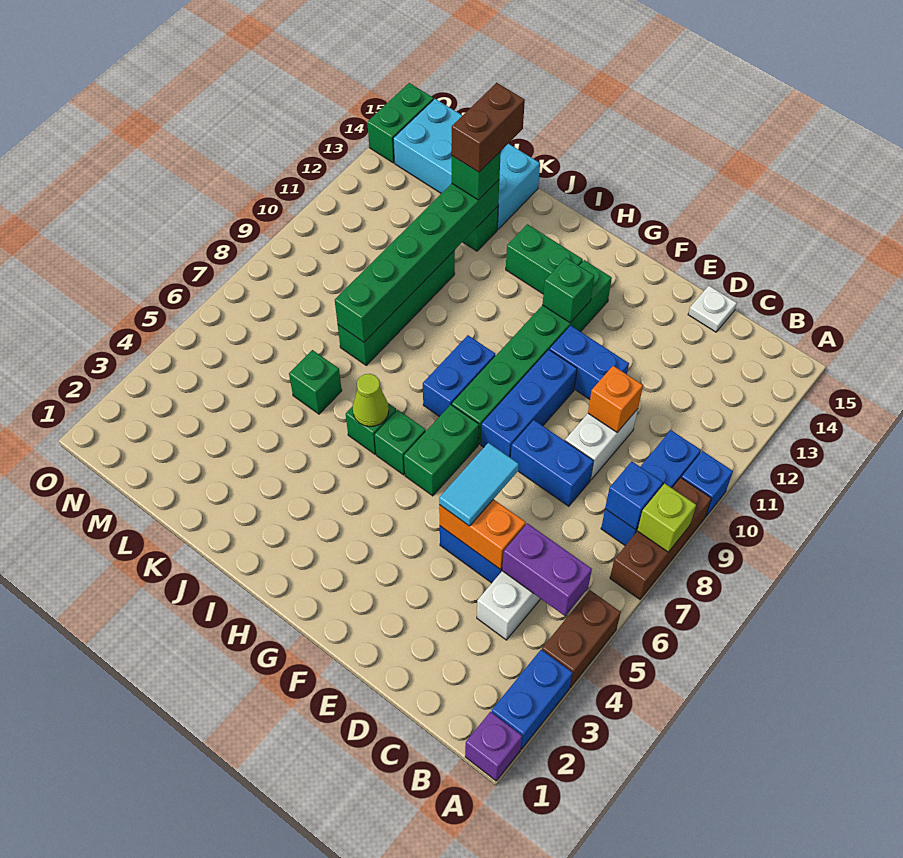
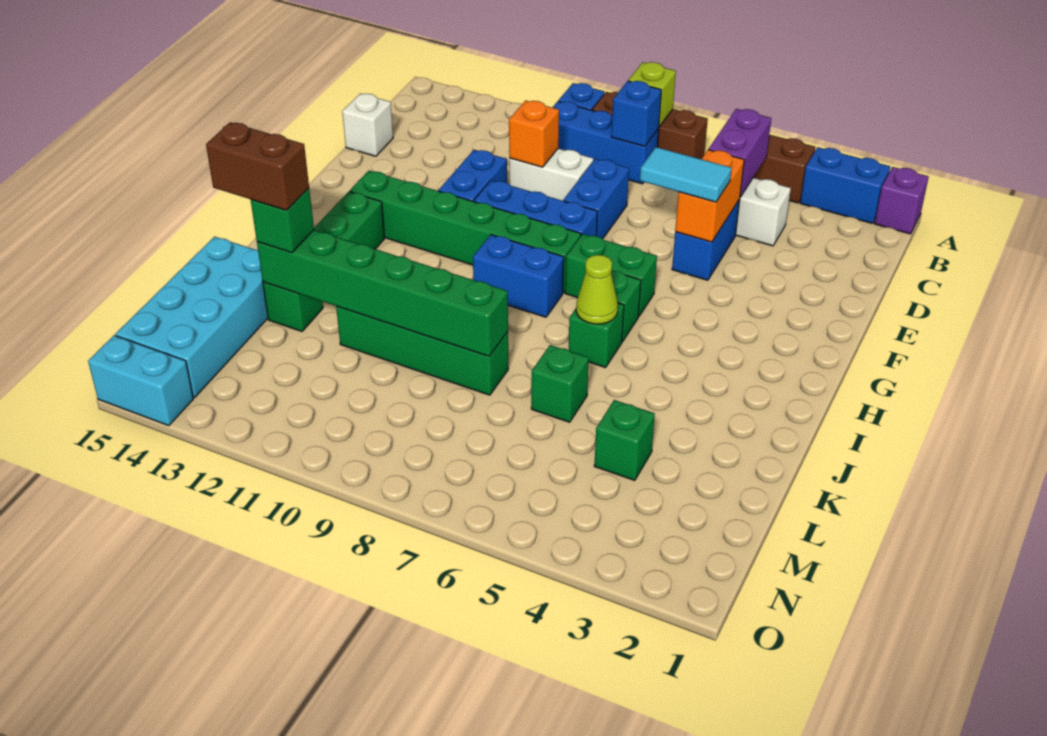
white 1x1 plate [688,286,737,332] -> white 1x1 brick [342,93,393,156]
green 1x1 brick [542,258,594,323] -> green 1x1 brick moved to [594,400,655,481]
green 1x2 brick [367,83,434,163] -> cyan 1x2 brick [88,335,193,426]

